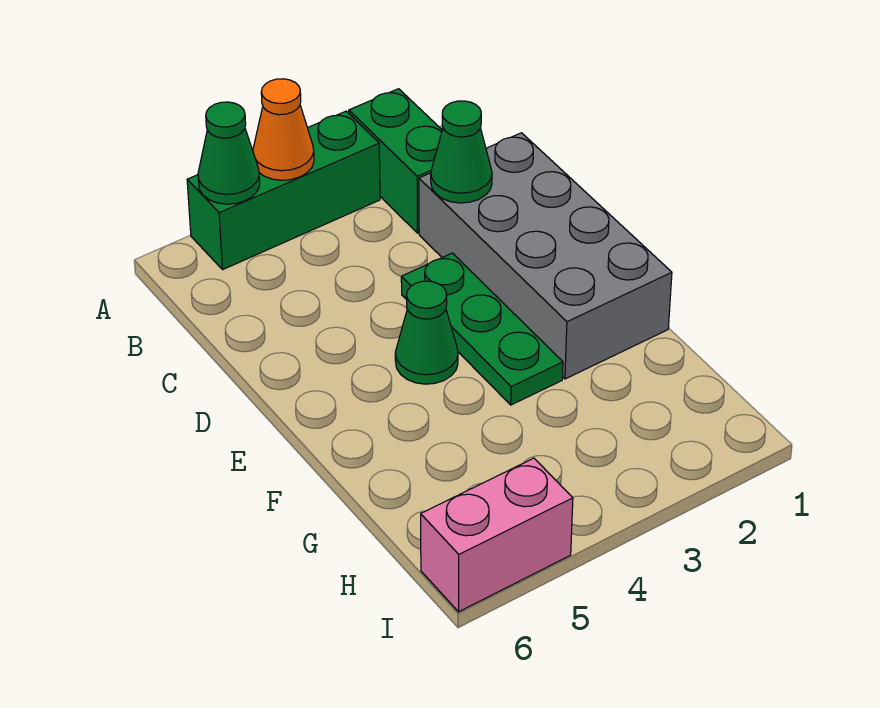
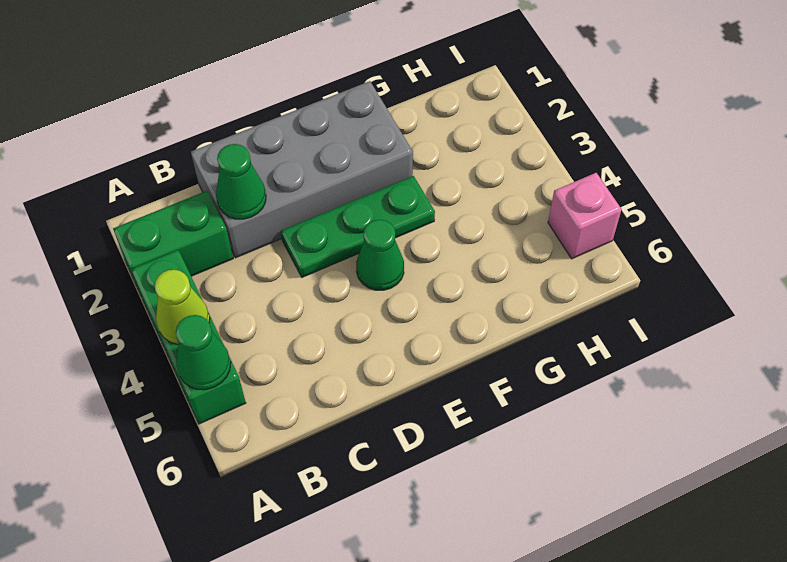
orange 1x1 cone [253,79,314,180] -> lime 1x1 cone [155,270,210,344]
pink 1x2 brick [421,458,573,612] -> pink 1x1 brick [548,173,622,259]

